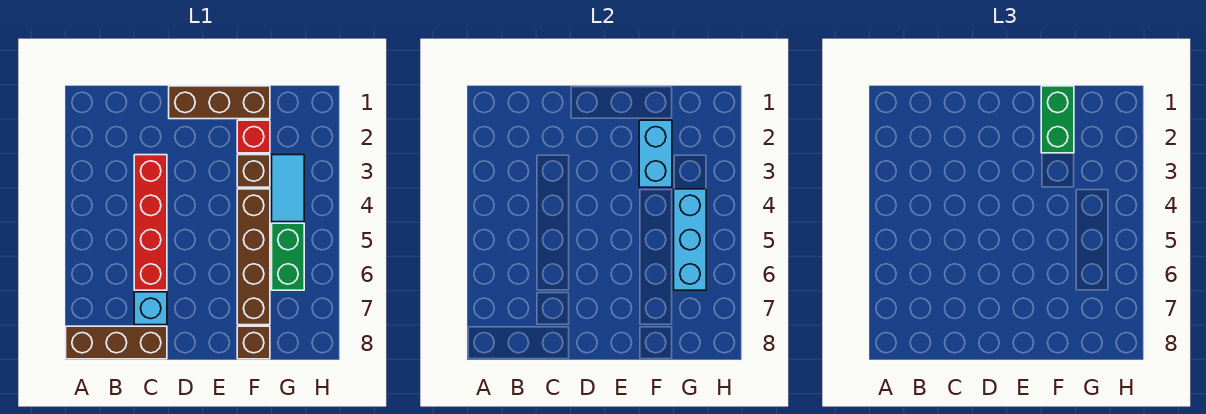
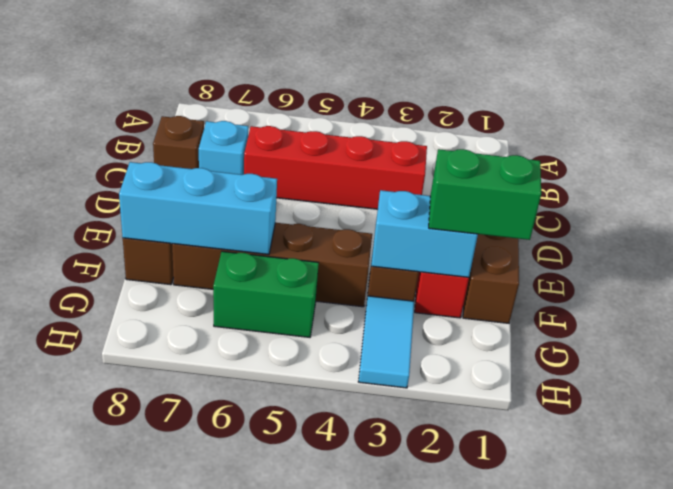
brown 1x3 brick [66,326,167,359] -> brown 1x1 brick [153,116,204,169]
cyan 1x2 tile [272,155,304,222] -> cyan 1x2 tile turned to [358,296,414,388]
cyan 1x3 brick [674,189,706,290] -> cyan 1x3 brick moved to [119,162,277,255]

